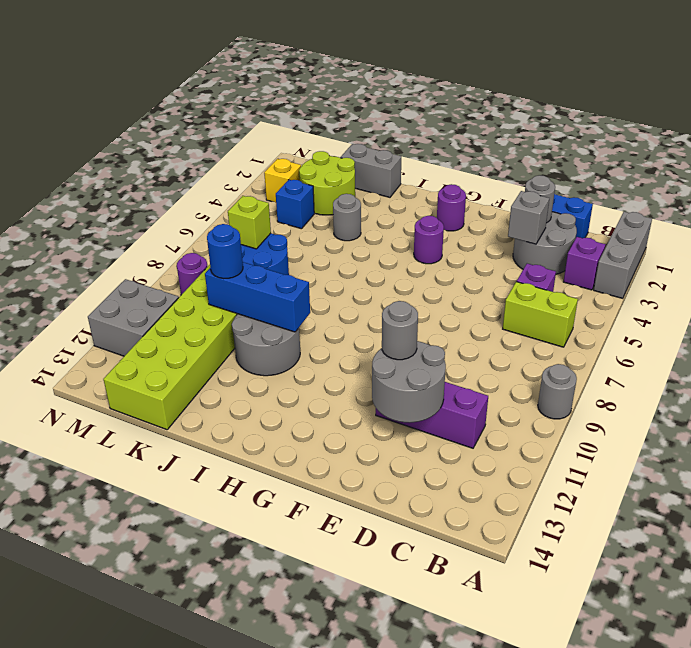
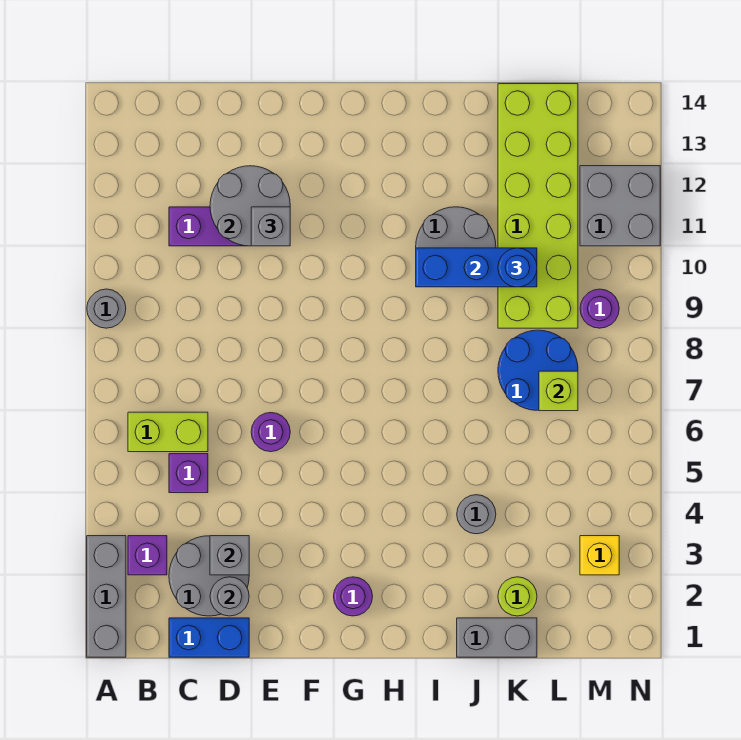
grey 1x1 round brick [382,301,418,360] -> grey 1x1 brick [251,207,290,246]
purple 1x1 round brick [414,216,444,264] -> purple 1x1 round brick moved to [251,413,290,452]
lime 2x2 round brick [299,151,355,215] -> lime 1x1 round brick [498,577,537,616]
blue 1x1 brick [276,180,314,229] -> none

